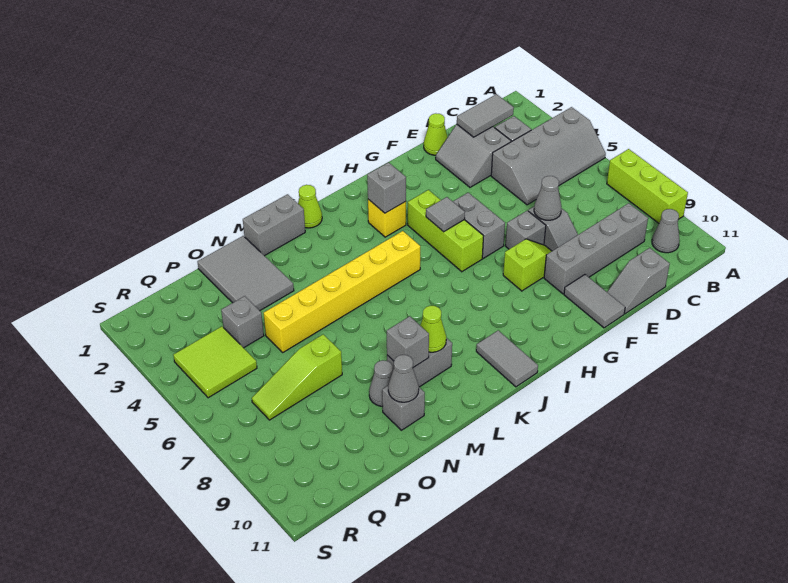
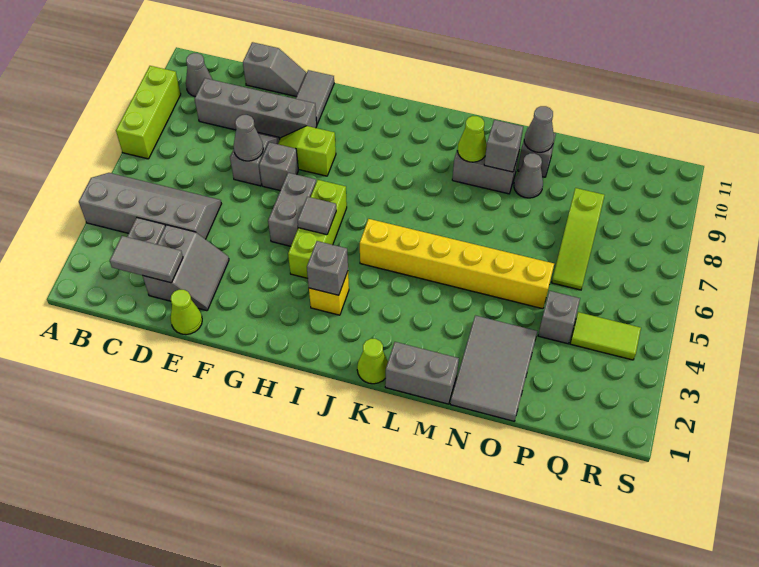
grey 1x2 tile [476,330,538,387] -> none
lime 1x3 slope [252,334,342,420] -> lime 1x3 slope turned to [552,188,605,290]
lime 2x2 tile [173,326,257,398] -> lime 1x2 tile [570,312,641,360]

